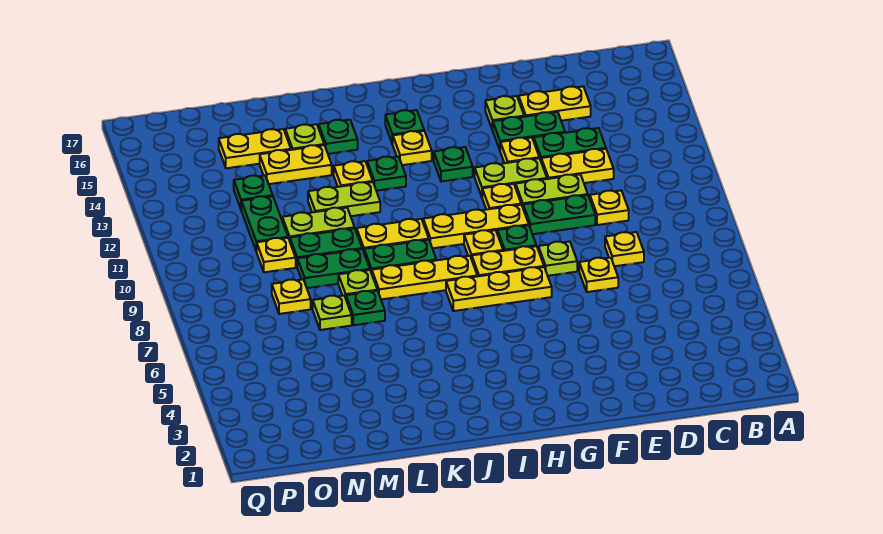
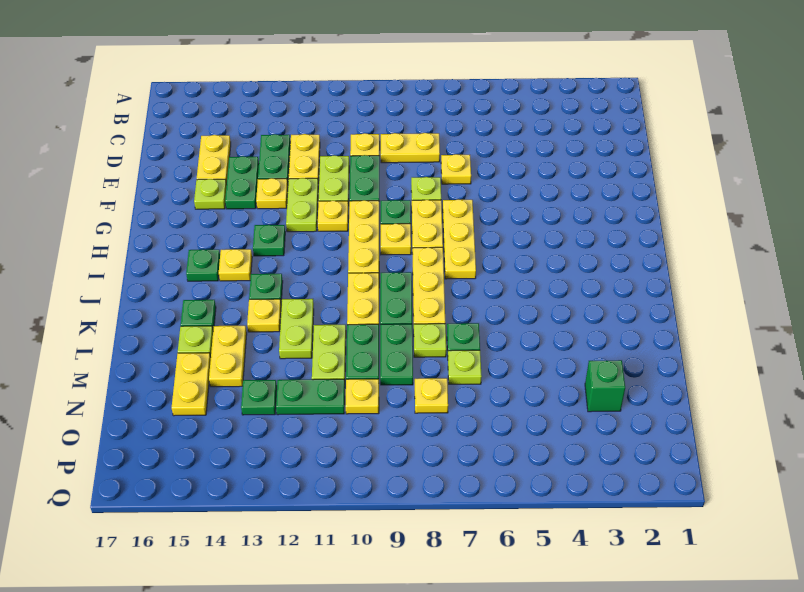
yellow 1x1 plate [605,232,644,266] -> yellow 1x2 plate [381,133,440,163]
none -> green 1x1 brick [585,360,625,412]

